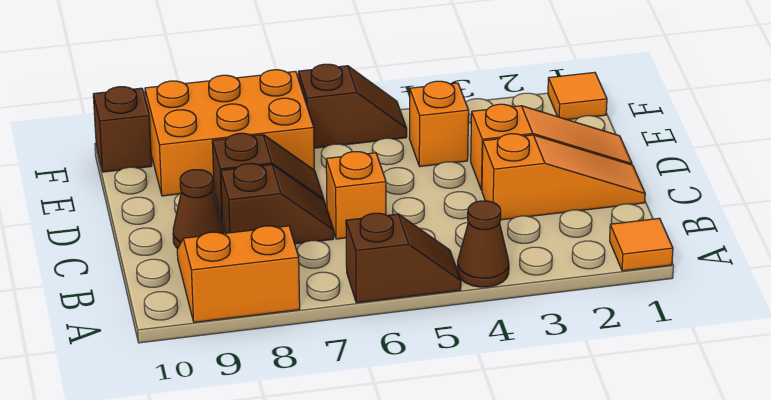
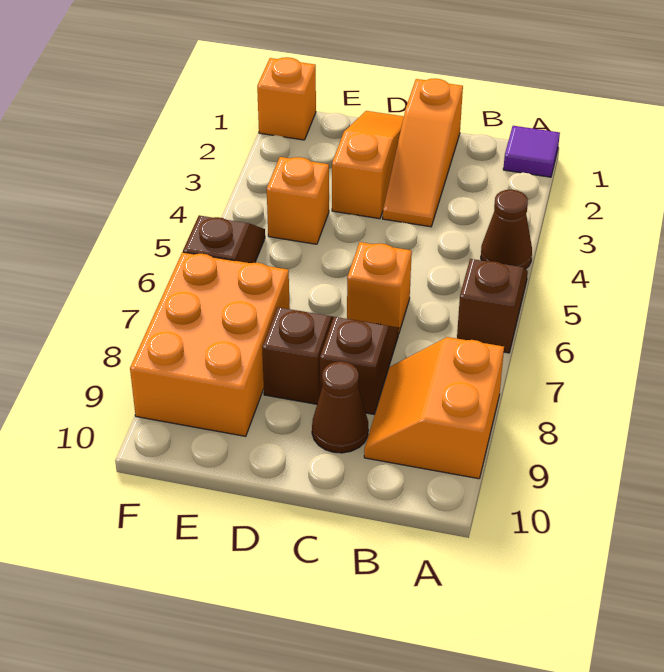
orange 1x1 tile [610,218,673,271] -> purple 1x1 tile [503,126,560,177]
orange 1x3 slope [482,134,645,220] -> orange 1x3 slope turned to [383,78,463,227]
orange 1x1 tile [548,72,607,120] -> orange 1x1 brick [257,57,316,140]
brown 1x1 brick [93,87,152,172] -> none

